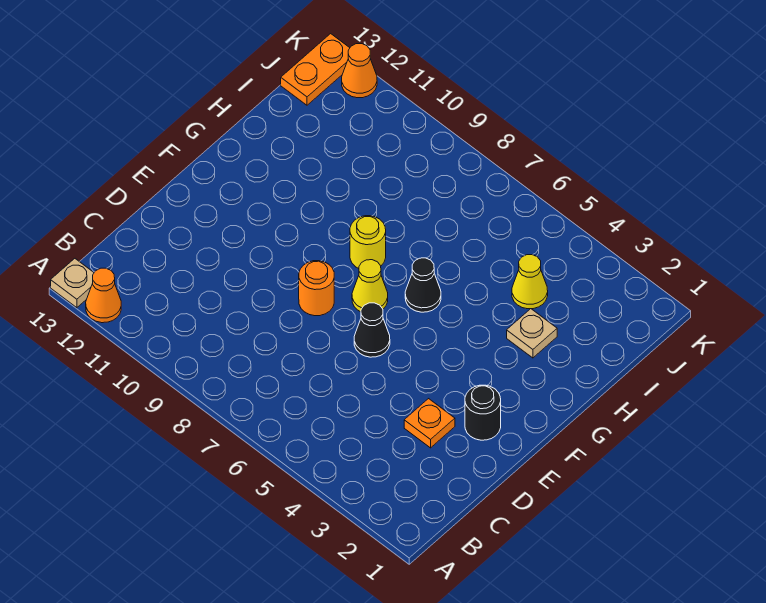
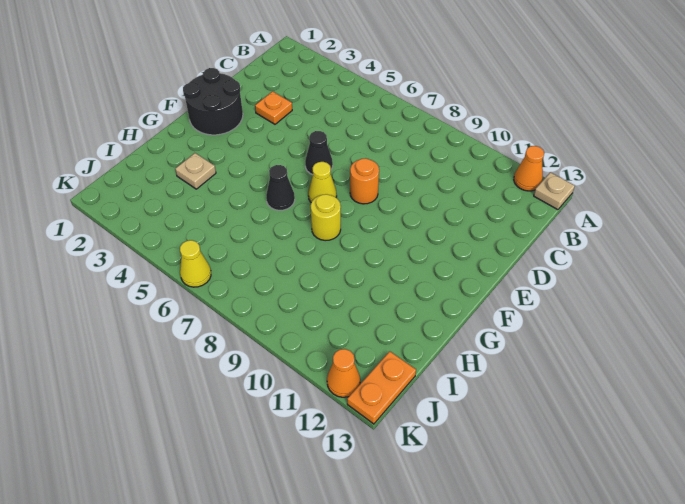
black 1x1 round brick [465,385,501,440] -> black 2x2 round brick [183,68,243,135]
yellow 1x1 cone [512,255,548,309] -> yellow 1x1 cone moved to [180,240,211,287]

